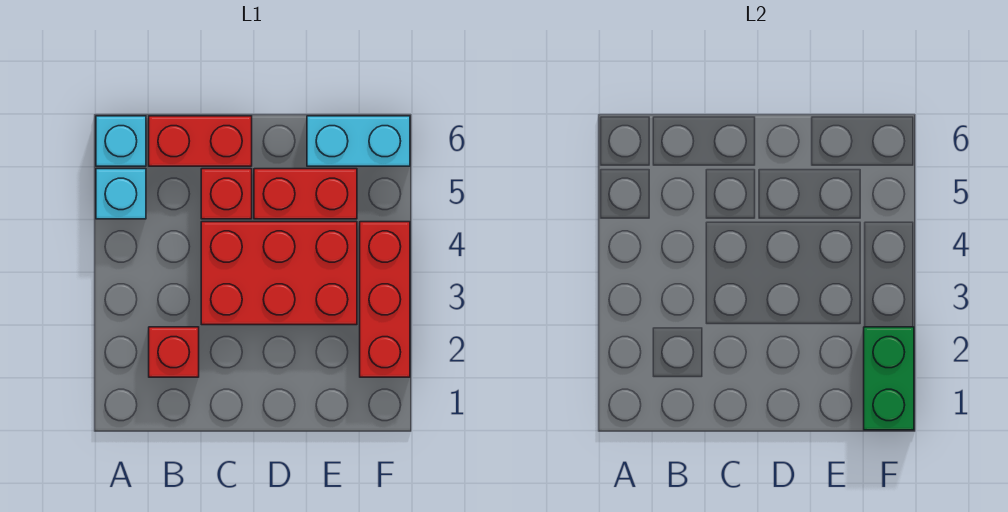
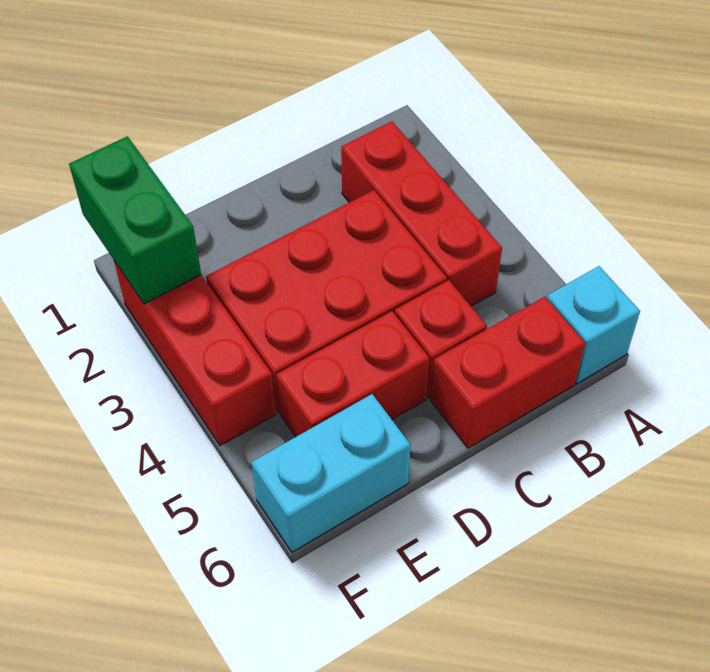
cyan 1x1 brick [96,169,146,219] -> none
red 1x1 brick [149,327,199,377] -> red 1x3 brick [341,121,502,306]

